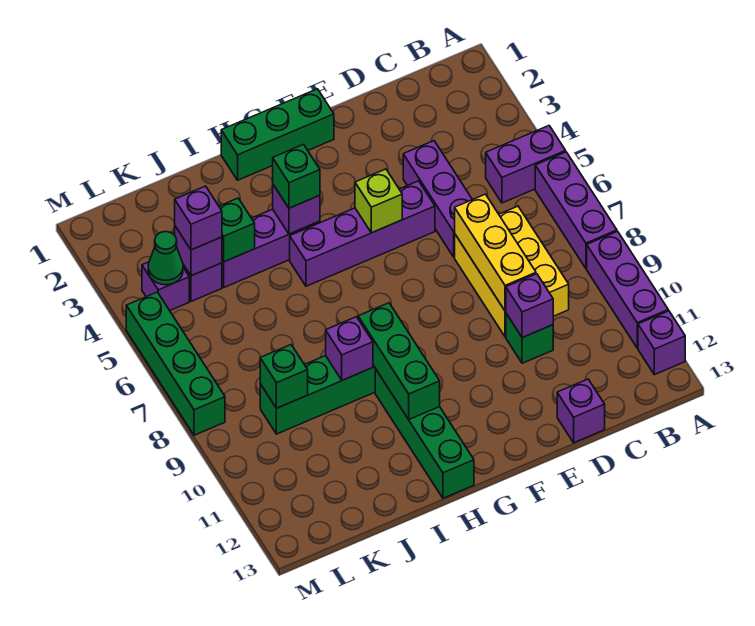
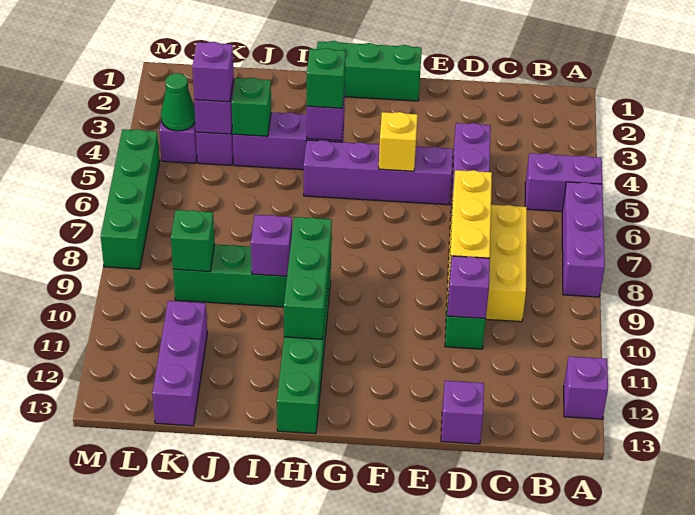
purple 1x3 brick [587,231,668,348] -> purple 1x3 brick moved to [152,301,207,426]
lime 1x1 brick [355,169,402,233] -> yellow 1x1 brick [379,112,418,171]

